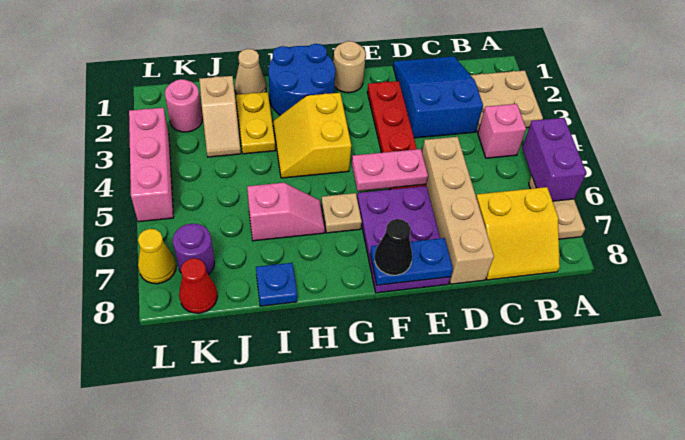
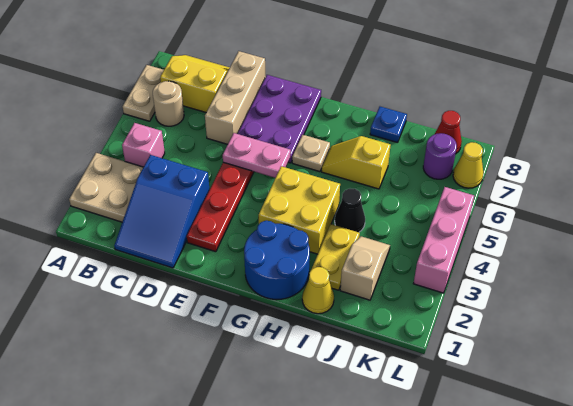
purple 1x2 brick [522,118,586,201] -> none
tan 1x4 brick [422,137,494,284] -> tan 1x3 brick [205,51,266,144]
blue 1x2 plate [370,238,453,285] -> none
tan 1x1 round brick [333,41,366,93] -> tan 1x1 round brick moved to [153,81,184,126]
black 1x1 cone [375,219,412,275] -> black 1x1 cone moved to [335,189,365,232]
yellow 2x2 slope [273,93,351,178] -> yellow 2x2 brick [259,166,340,254]
pink 1x2 slope [247,183,325,241] -> yellow 1x2 slope [321,136,390,189]
tan 1x1 cone [235,49,266,95] -> yellow 1x1 cone [302,267,334,314]
pink 1x1 round brick [165,79,202,132] -> none

